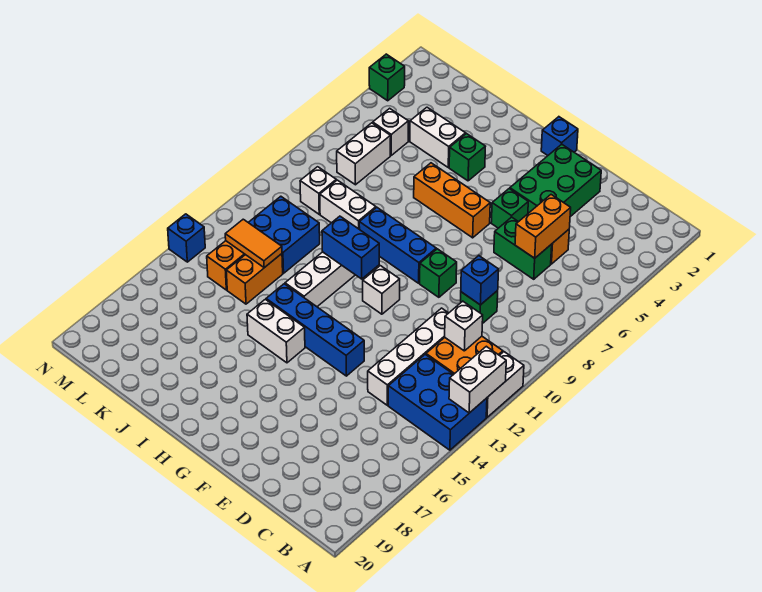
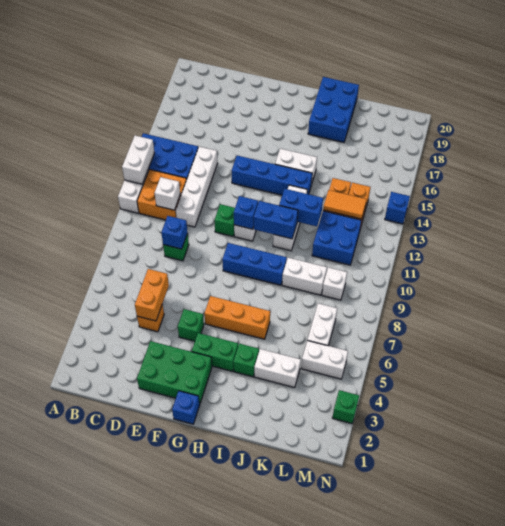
green 1x2 brick [494,217,552,279] -> green 1x2 brick moved to [192,333,238,371]
green 2x3 brick [510,144,601,217] -> green 2x3 brick turned to [137,341,212,405]
green 1x1 brick [420,249,457,297] -> green 1x1 brick moved to [214,204,235,236]
none -> blue 1x1 brick [234,196,258,229]
none -> blue 1x2 brick [279,189,323,226]
none -> blue 2x3 brick [308,77,359,142]
white 1x1 brick [373,108,408,155] -> white 1x2 brick [301,341,348,379]

